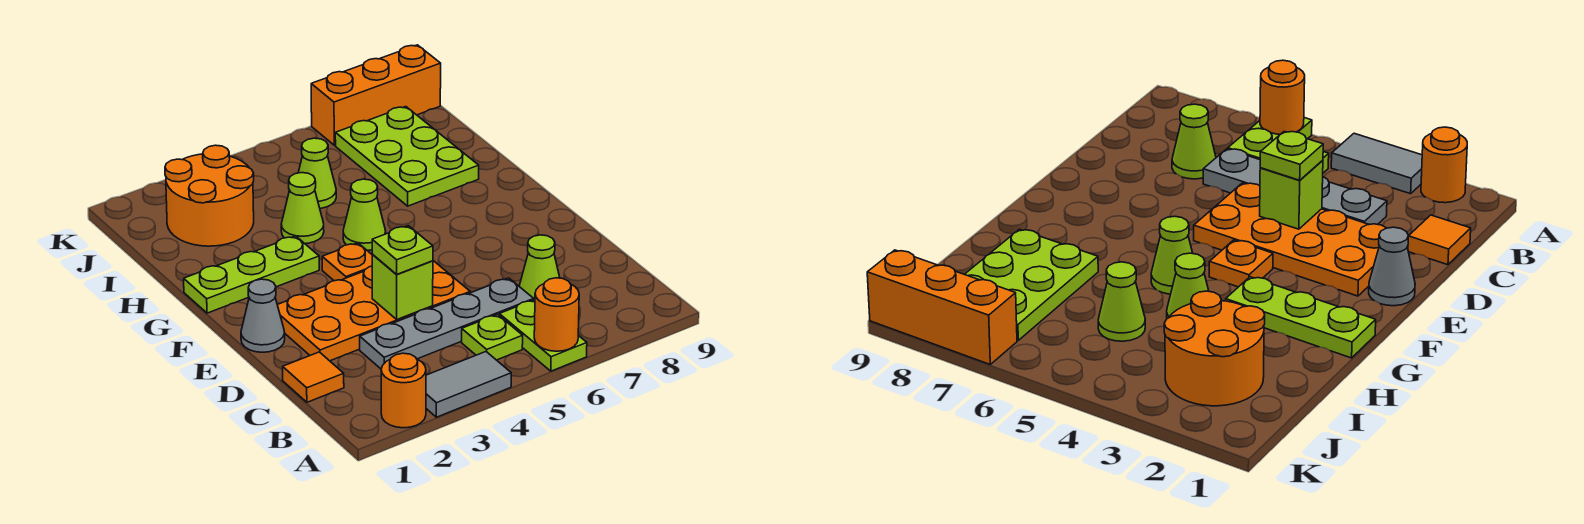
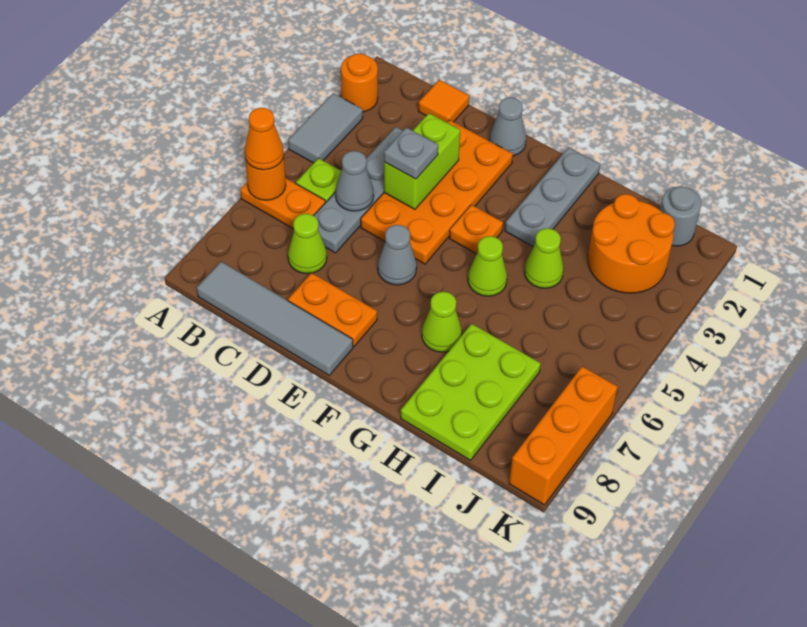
lime 1x2 plate [499,300,587,371] -> orange 1x2 plate [240,178,326,229]
none -> orange 1x1 cone [245,108,284,170]
none -> grey 1x4 tile [197,262,353,375]
none -> grey 1x1 cone [336,151,374,211]
lime 1x1 brick [372,254,433,319] -> lime 1x2 brick [384,113,460,209]
lime 1x1 plate [372,226,433,274] -> grey 1x1 plate [384,127,438,179]
none -> orange 1x2 plate [288,273,377,347]
none -> grey 1x1 cone [378,225,417,285]
lime 1x3 plate [184,236,319,313] -> grey 1x3 plate [505,147,600,247]
lime 2x3 plate [335,107,479,206] -> lime 2x3 plate turned to [401,324,541,460]
lime 1x1 cone [298,138,336,209] -> lime 1x1 cone moved to [422,292,462,352]
none -> grey 1x1 round brick [660,186,701,246]

